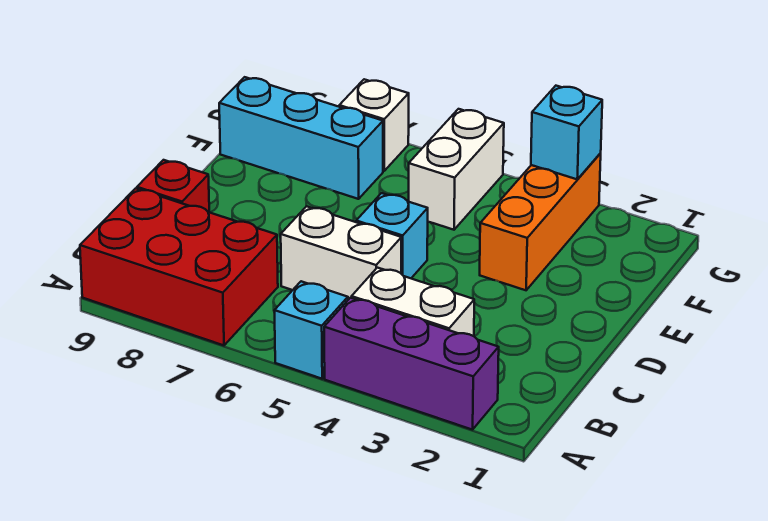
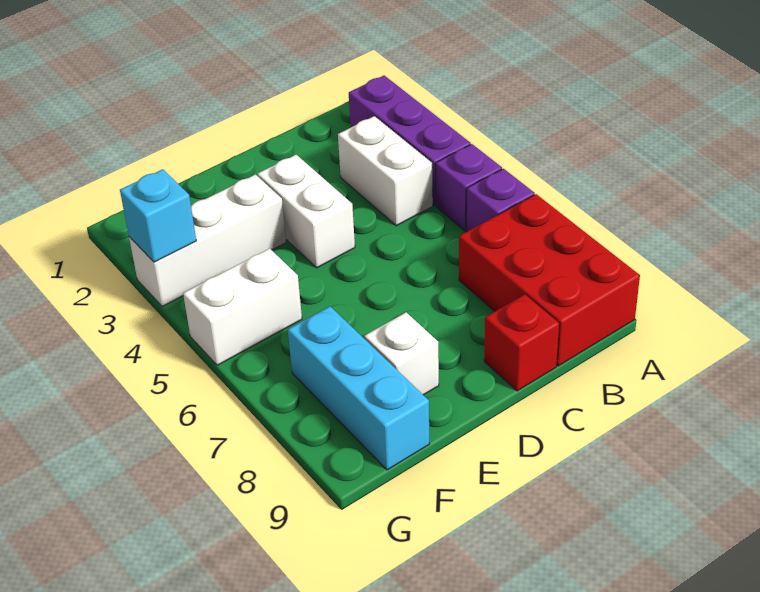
cyan 1x1 brick [274,281,348,379] -> purple 1x1 brick [436,144,502,231]
none -> purple 1x1 brick [466,169,535,232]
white 1x2 brick [281,206,402,300] -> white 1x2 brick moved to [258,155,355,268]
cyan 1x1 brick [356,193,428,278] -> none
orange 1x3 brick [480,153,601,290] -> white 1x3 brick [129,175,286,307]
white 1x1 brick [339,79,409,171] -> white 1x1 brick moved to [364,312,439,395]

